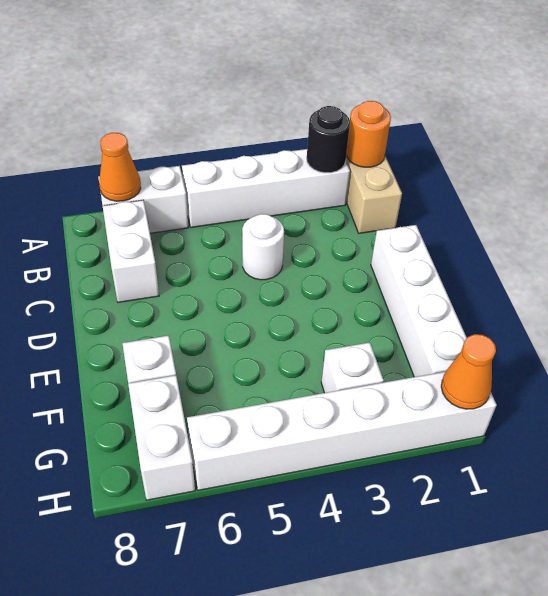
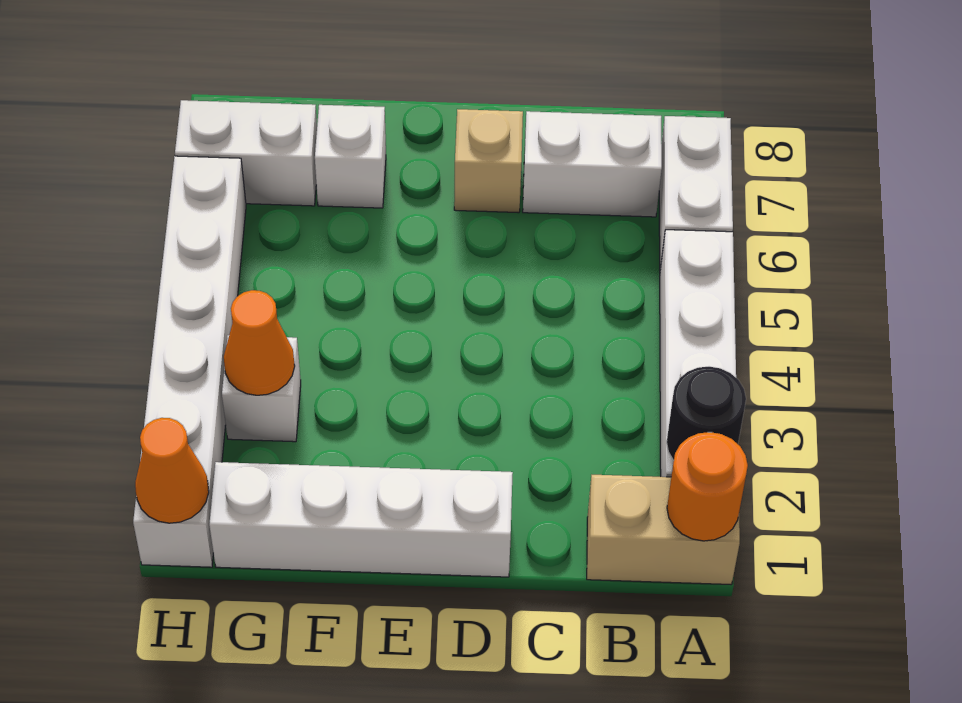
orange 1x1 cone [99,133,141,201] -> orange 1x1 cone moved to [224,290,295,395]
white 1x1 round brick [242,214,284,280] -> none
none -> tan 1x1 brick [454,109,523,213]

